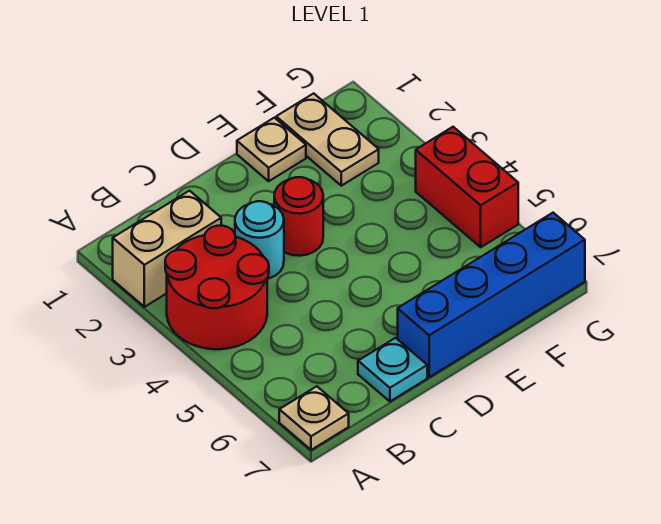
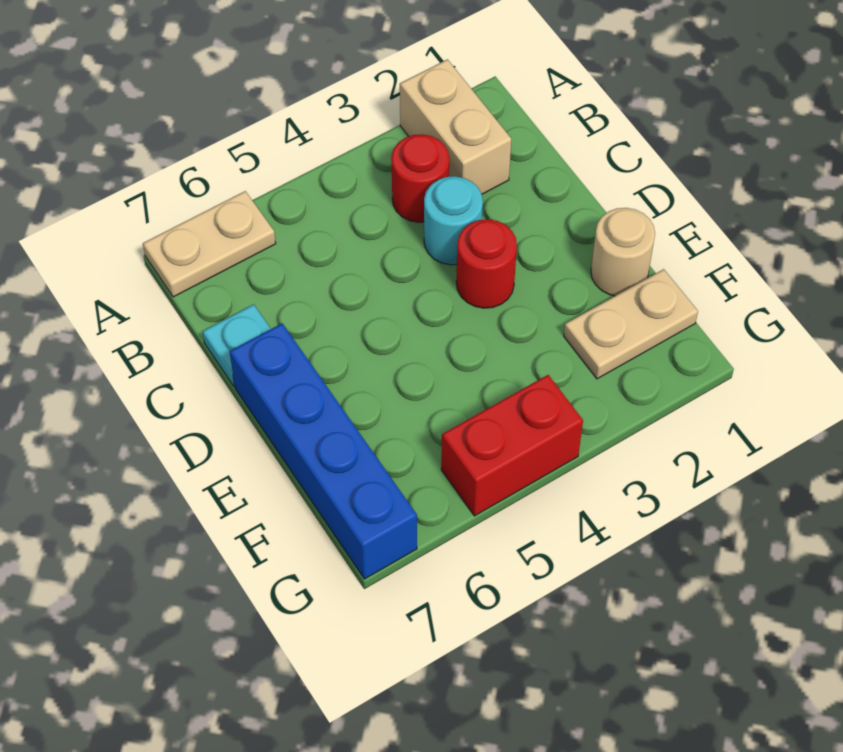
red 2x2 round brick [165,226,269,349] -> red 1x1 round brick [391,134,449,222]
tan 1x1 plate [279,386,349,450] -> tan 1x2 plate [143,191,276,297]
tan 1x1 plate [237,118,306,181] -> tan 1x1 round brick [591,208,655,296]

